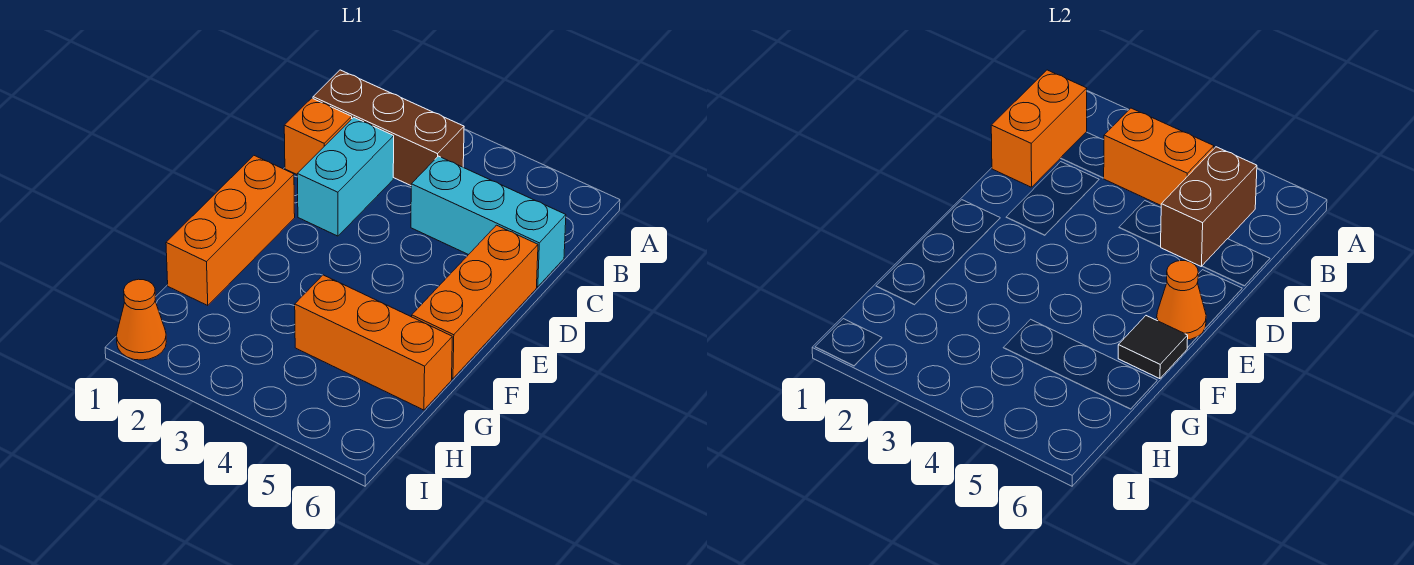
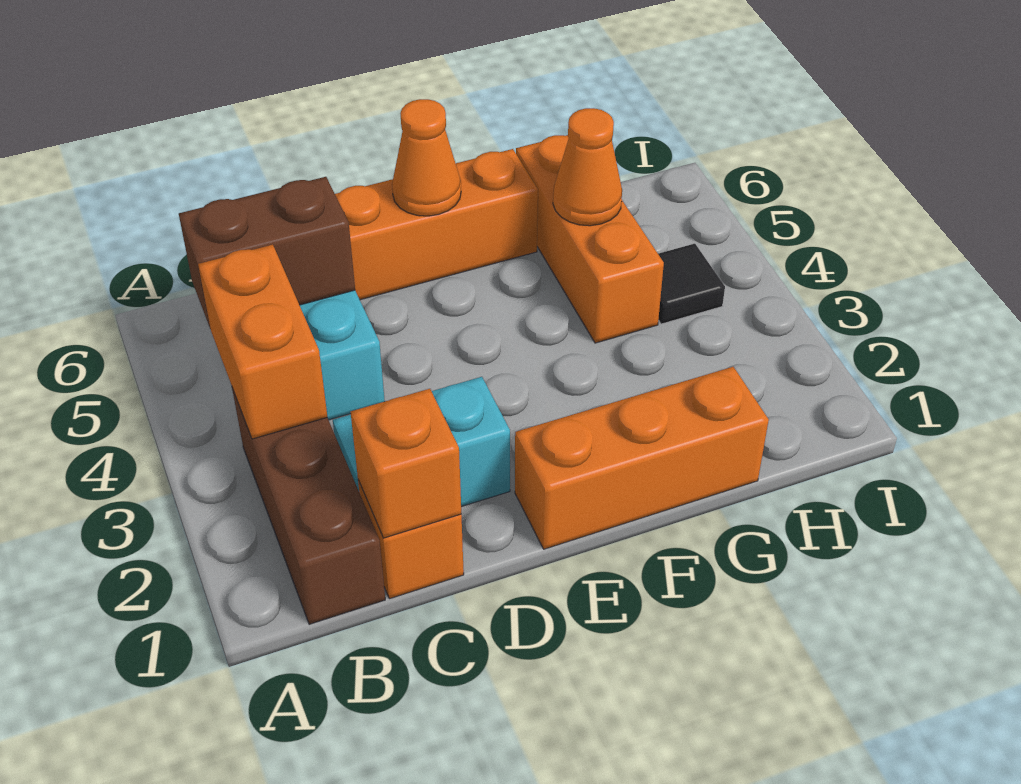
orange 1x2 brick [991,70,1087,187] -> orange 1x1 brick [351,389,461,538]
black 1x1 tile [1118,316,1188,379] -> black 1x1 tile moved to [658,244,725,324]
orange 1x1 cone [116,279,166,360] -> orange 1x1 cone moved to [553,108,622,226]

